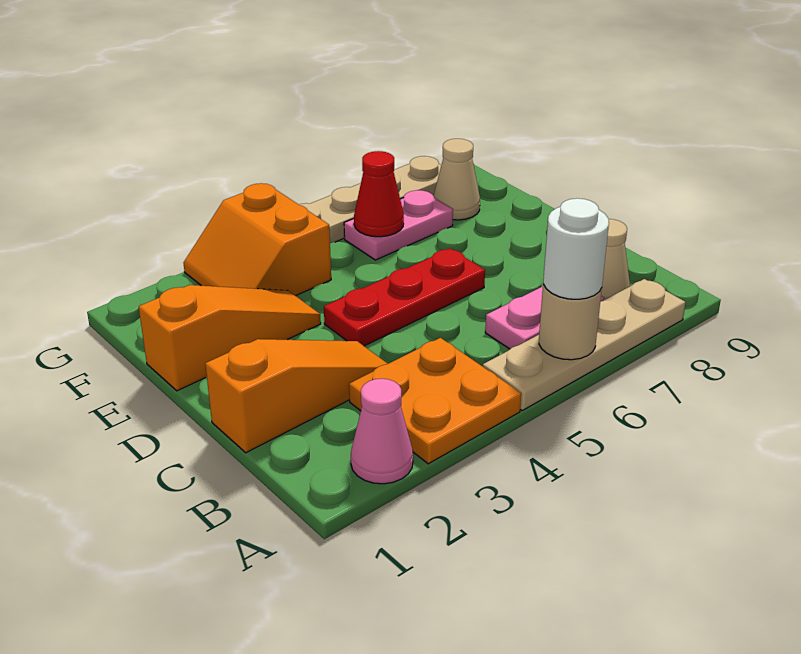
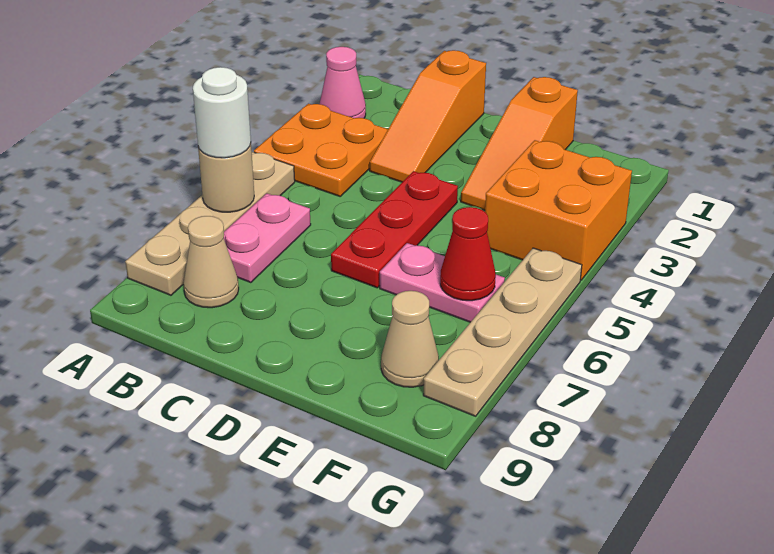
orange 2x2 slope [183,183,331,296] -> orange 2x2 brick [485,140,632,280]
pink 1x2 plate [344,190,453,260] -> pink 1x2 plate turned to [380,243,505,322]

